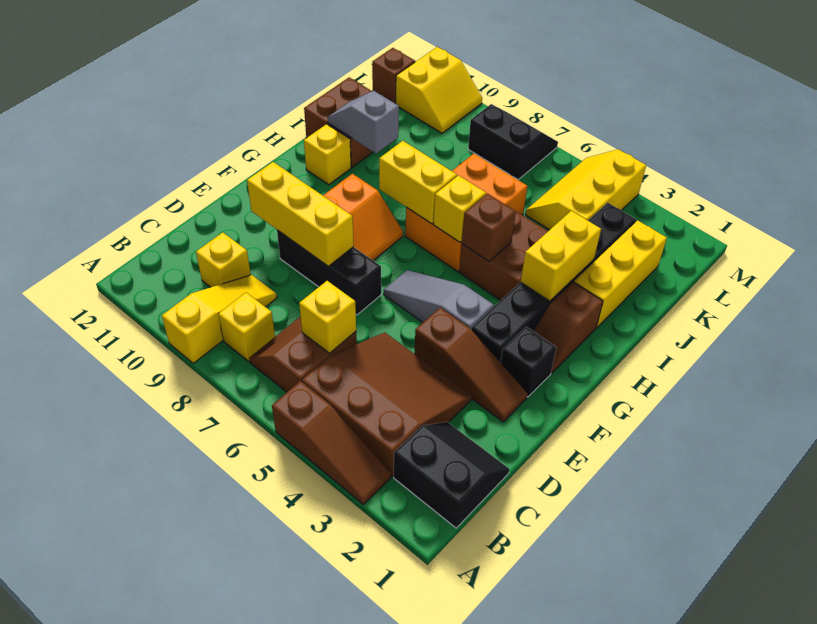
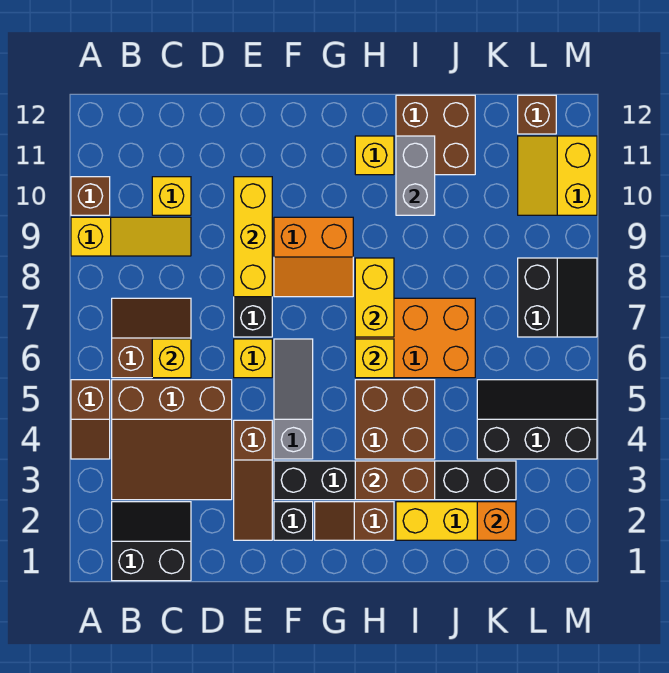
brown 1x3 slope [272,381,391,504] -> brown 1x2 slope [71,380,110,459]
black 2x2 slope [394,422,509,528] -> black 2x2 slope turned to [112,502,191,581]
brown 3x3 slope [302,332,472,477] -> brown 3x3 slope turned to [112,380,232,500]
yellow 1x1 brick [218,293,275,361] -> yellow 1x1 brick moved to [234,339,272,378]
yellow 1x2 brick [521,211,601,301] -> brown 1x2 brick [355,461,435,500]
brown 1x1 brick [462,193,516,261] -> brown 1x1 brick moved to [71,177,110,215]
grey 1x2 slope [328,91,399,153] -> grey 1x2 brick [396,136,435,215]
none -> orange 1x1 brick [477,502,516,540]
yellow 2x3 slope [526,149,646,230] -> black 2x3 slope [477,380,597,459]
yellow 2x2 slope [396,47,482,133] -> yellow 2x2 slope turned to [518,136,597,215]

